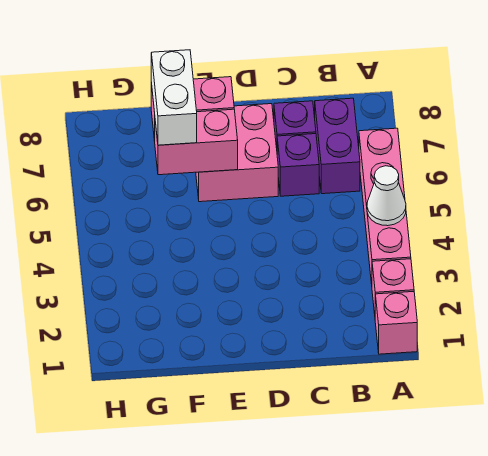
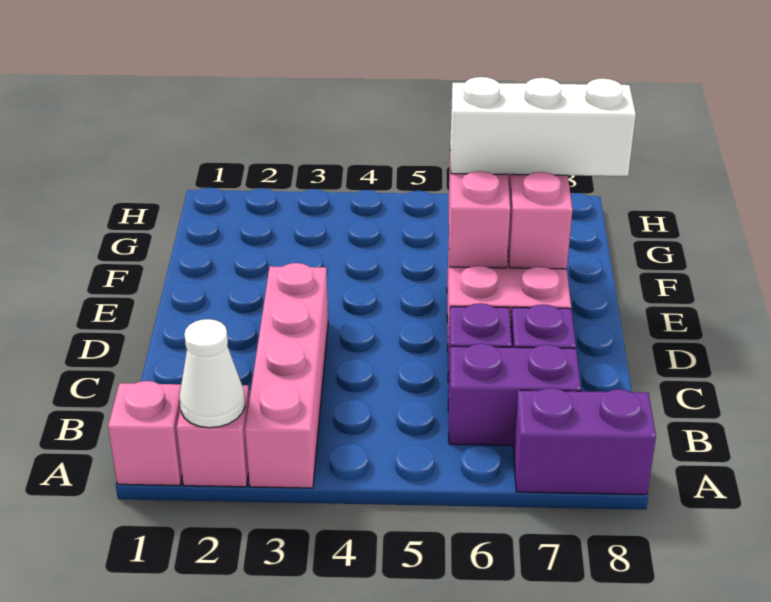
pink 1x4 brick [359,128,411,284] -> pink 1x4 brick turned to [245,263,328,488]
white 1x1 cone [367,166,406,226] -> white 1x1 cone moved to [180,319,245,428]
none -> purple 1x2 brick [513,388,656,494]
white 1x2 brick [151,50,197,145] -> white 1x3 brick [450,77,636,176]

